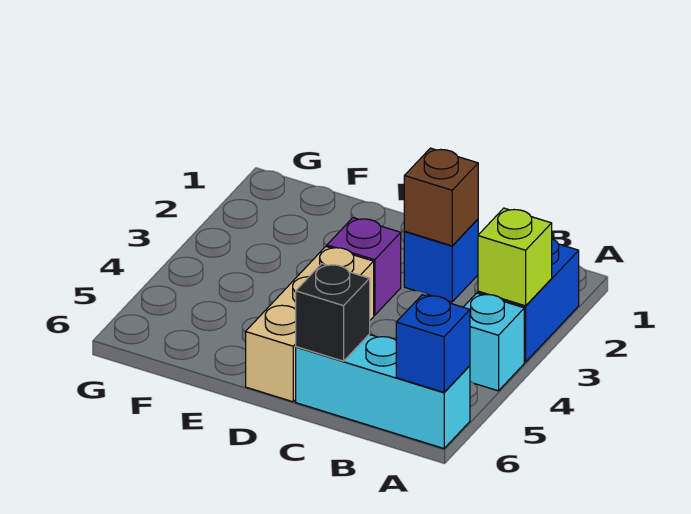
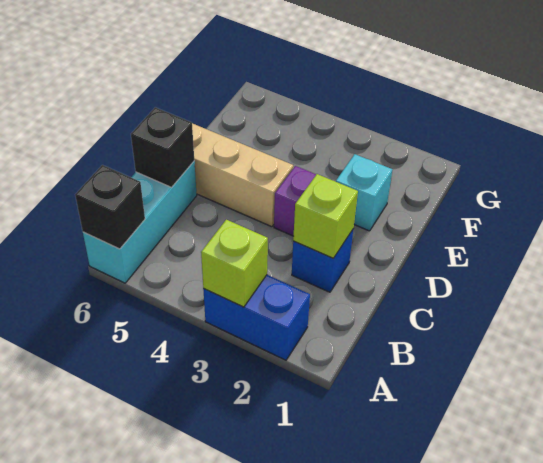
cyan 1x1 brick [464,293,524,391] -> cyan 1x1 brick moved to [336,154,392,231]
blue 1x1 brick [396,295,470,392] -> black 1x1 brick [75,165,145,249]
brown 1x1 brick [404,148,478,246] -> lime 1x1 brick [293,174,358,258]

